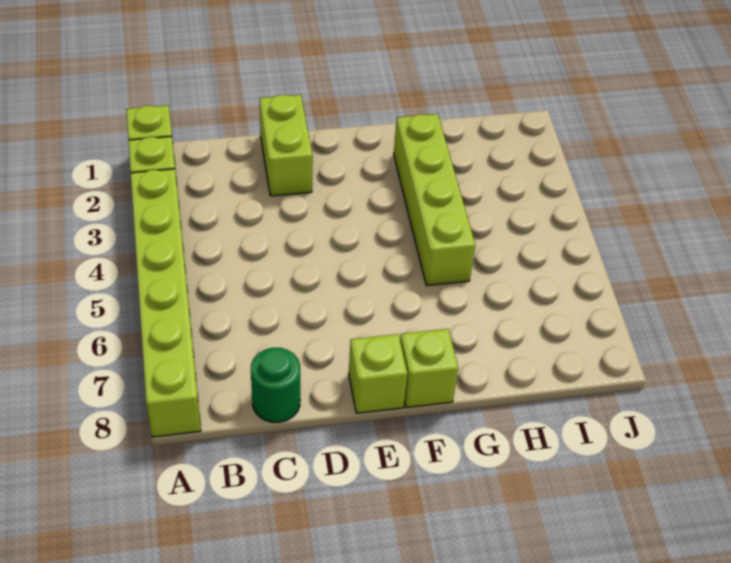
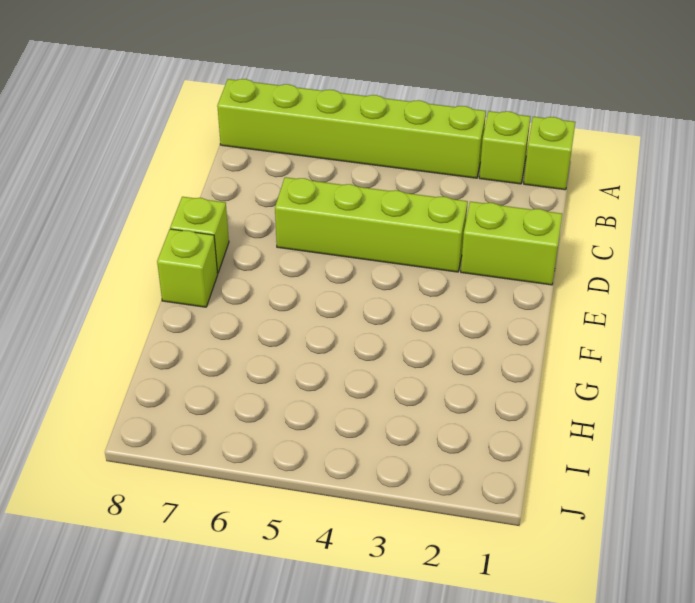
green 1x1 round brick [251,348,300,422] -> none
lime 1x4 brick [394,114,475,286] -> lime 1x4 brick moved to [275,177,468,272]

